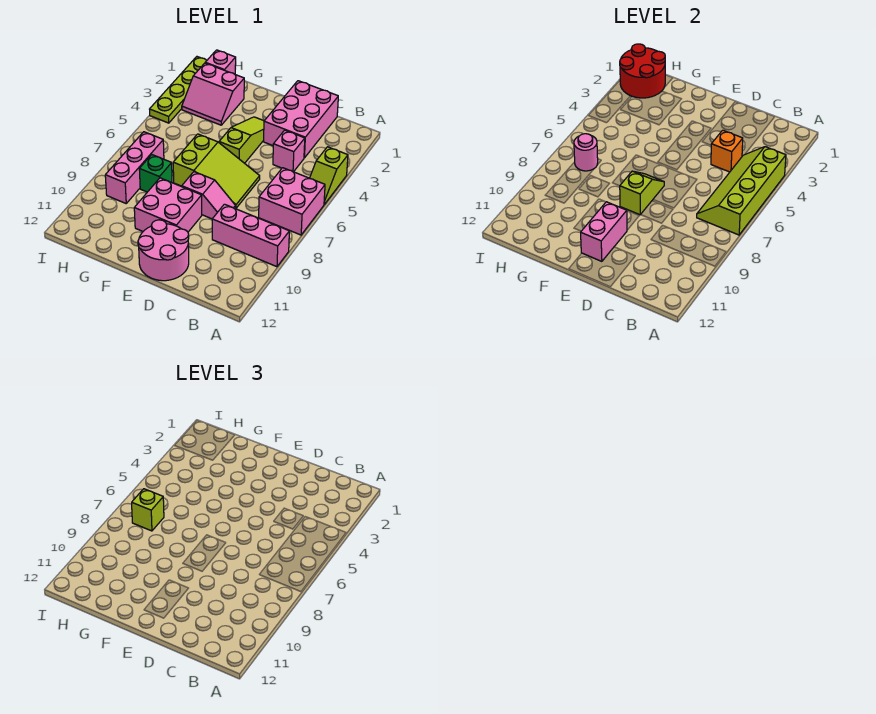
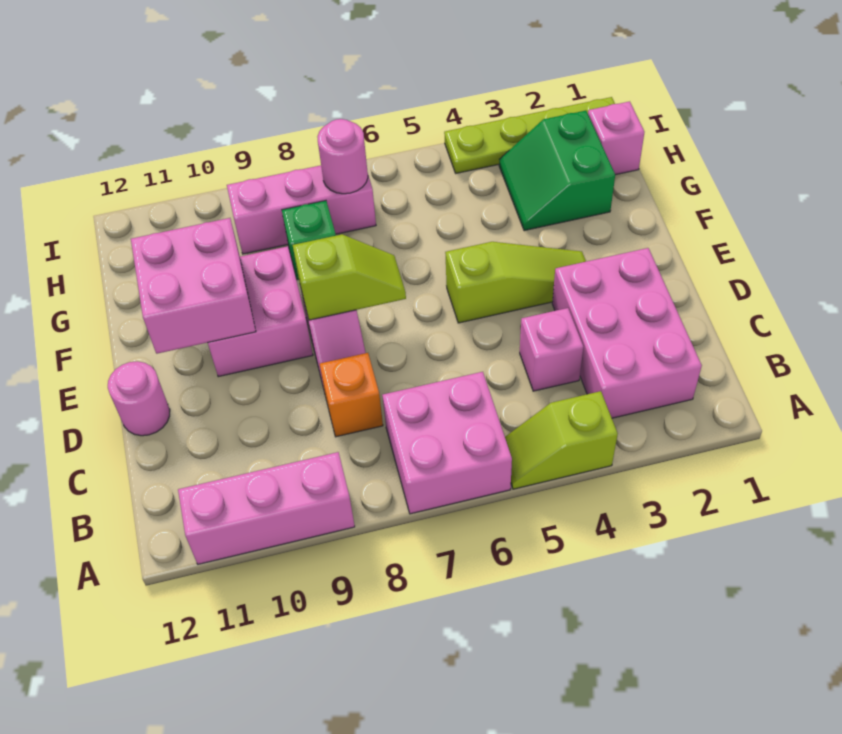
lime 2x4 slope [697,147,786,235] -> none
pink 1x3 brick [212,204,289,267] -> pink 1x3 brick turned to [178,452,355,564]
pink 2x3 brick [264,81,338,158] -> pink 2x3 brick turned to [552,248,702,418]
orange 1x1 brick [711,130,743,172] -> orange 1x1 brick moved to [320,353,383,437]
lime 2x3 slope [173,134,260,208] -> none
pink 2x2 round brick [138,220,189,281] -> pink 1x1 round brick [108,361,170,436]
pink 1x2 brick [581,202,627,261] -> pink 2x2 brick [131,218,256,354]
pink 2x2 slope [182,63,244,125] -> green 2x2 slope [499,111,615,231]
red 2x2 round brick [620,44,665,98] -> none
lime 1x1 brick [132,489,164,531] -> none

